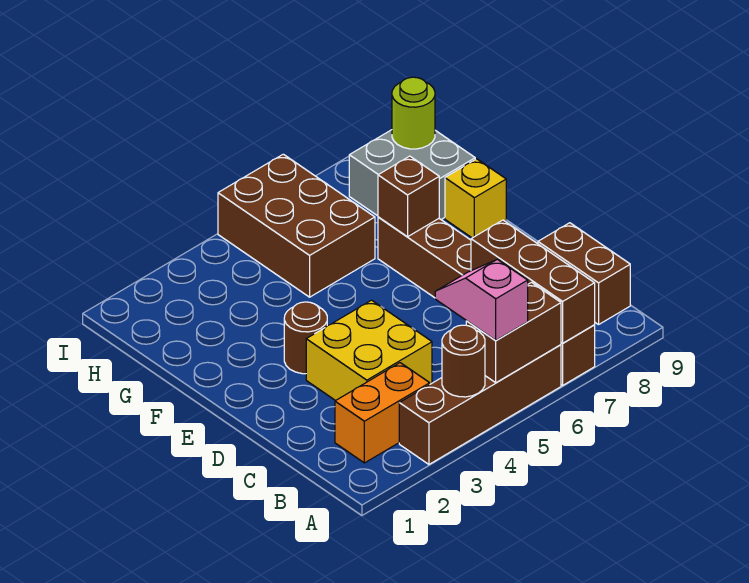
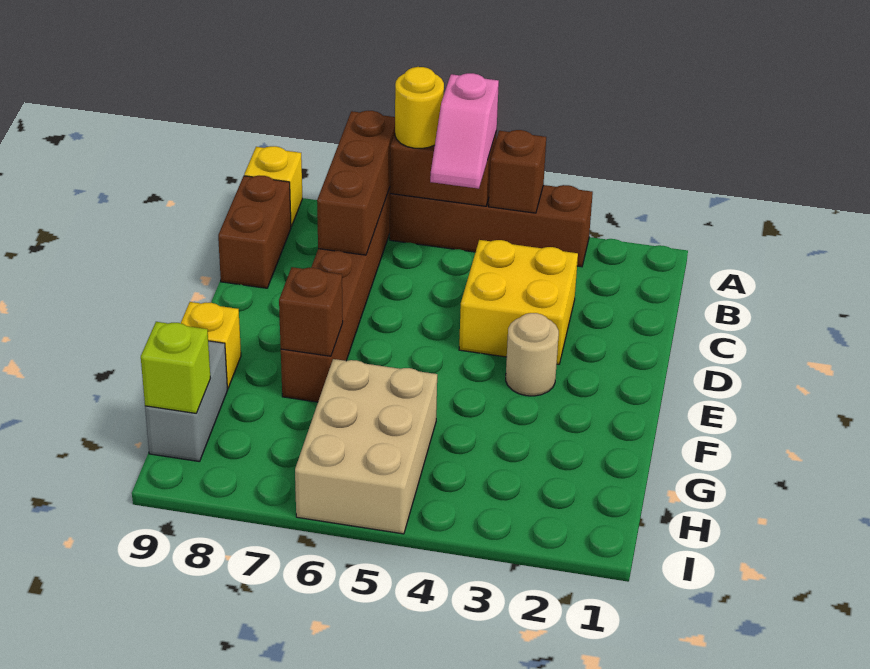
brown 1x1 round brick [442,325,485,397] -> brown 1x1 brick [489,130,546,213]
none -> yellow 1x1 round brick [395,67,444,148]
none -> yellow 1x1 brick [244,146,302,226]
orange 1x2 brick [335,363,430,463] -> none
brown 1x1 round brick [284,302,327,374] -> tan 1x1 round brick [506,313,559,396]
brown 2x3 brick [218,154,375,297] -> tan 2x3 brick [295,359,437,534]
grey 2x2 brick [349,130,475,219] -> grey 1x2 brick [145,341,228,462]
lime 1x1 round brick [392,77,435,149] -> lime 1x1 brick [141,322,211,413]

